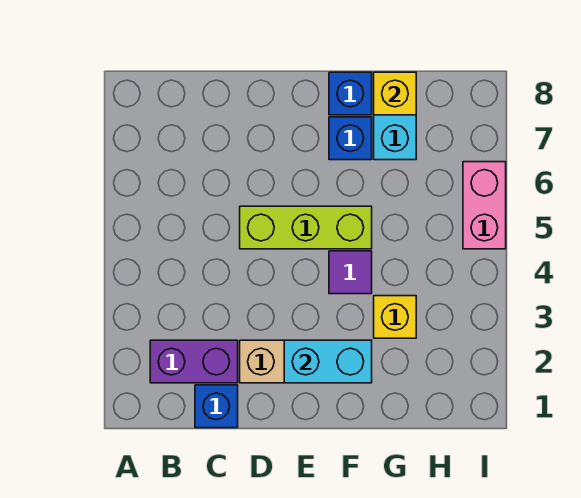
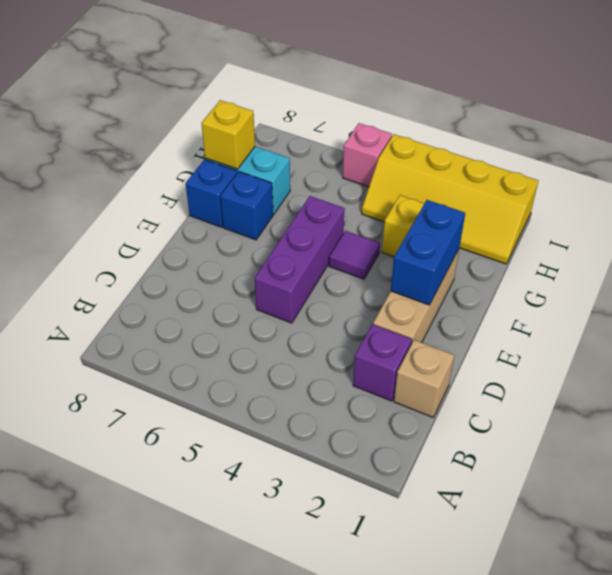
purple 1x2 brick [150,340,238,383] -> purple 1x1 brick [353,324,412,401]
blue 1x1 brick [195,385,238,428] -> tan 1x1 brick [394,340,454,417]
lime 1x3 brick [240,206,372,249] -> purple 1x3 brick [255,196,345,323]
cyan 1x2 brick [284,340,372,383] -> blue 1x2 brick [391,200,465,305]
none -> yellow 2x4 slope [362,134,538,264]
pink 1x2 brick [463,162,506,249] -> pink 1x1 brick [343,123,392,187]

